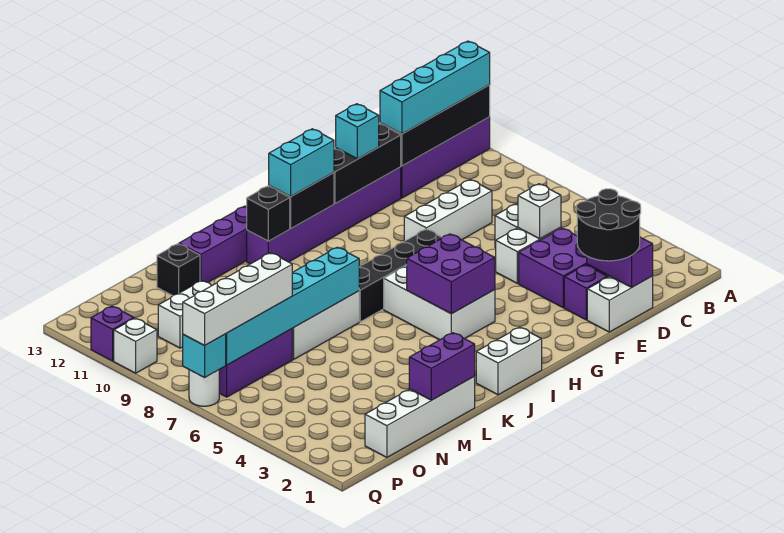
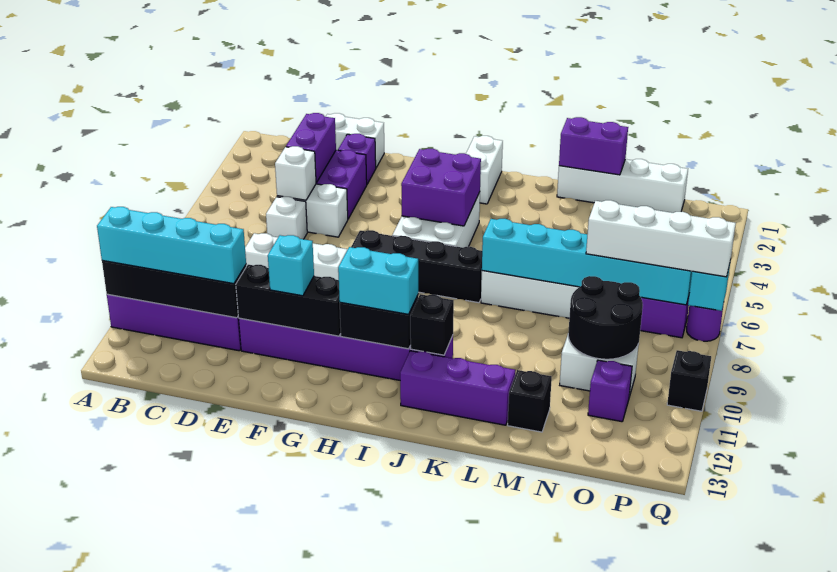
purple 1x2 brick [587,237,653,287] -> purple 1x2 brick moved to [286,113,336,183]
black 2x2 round brick [577,189,641,261] -> black 2x2 round brick moved to [568,276,643,359]
white 1x2 brick [476,327,542,395] -> white 1x2 brick turned to [466,136,503,204]
white 1x1 round brick [189,370,219,406] -> purple 1x1 round brick [687,304,724,341]
white 1x1 brick [114,318,157,373] -> black 1x1 brick [667,350,711,411]
purple 1x1 brick [91,306,134,361] -> purple 1x1 brick moved to [588,360,632,422]

